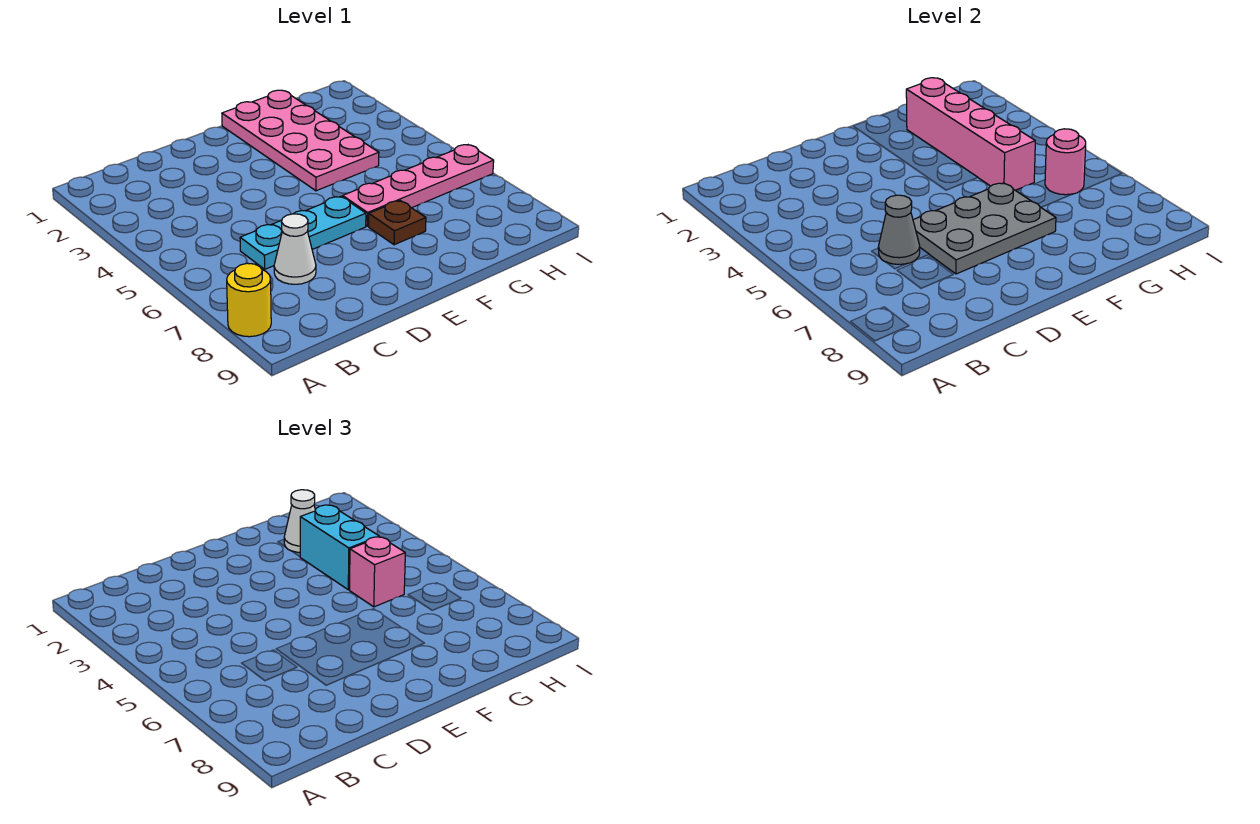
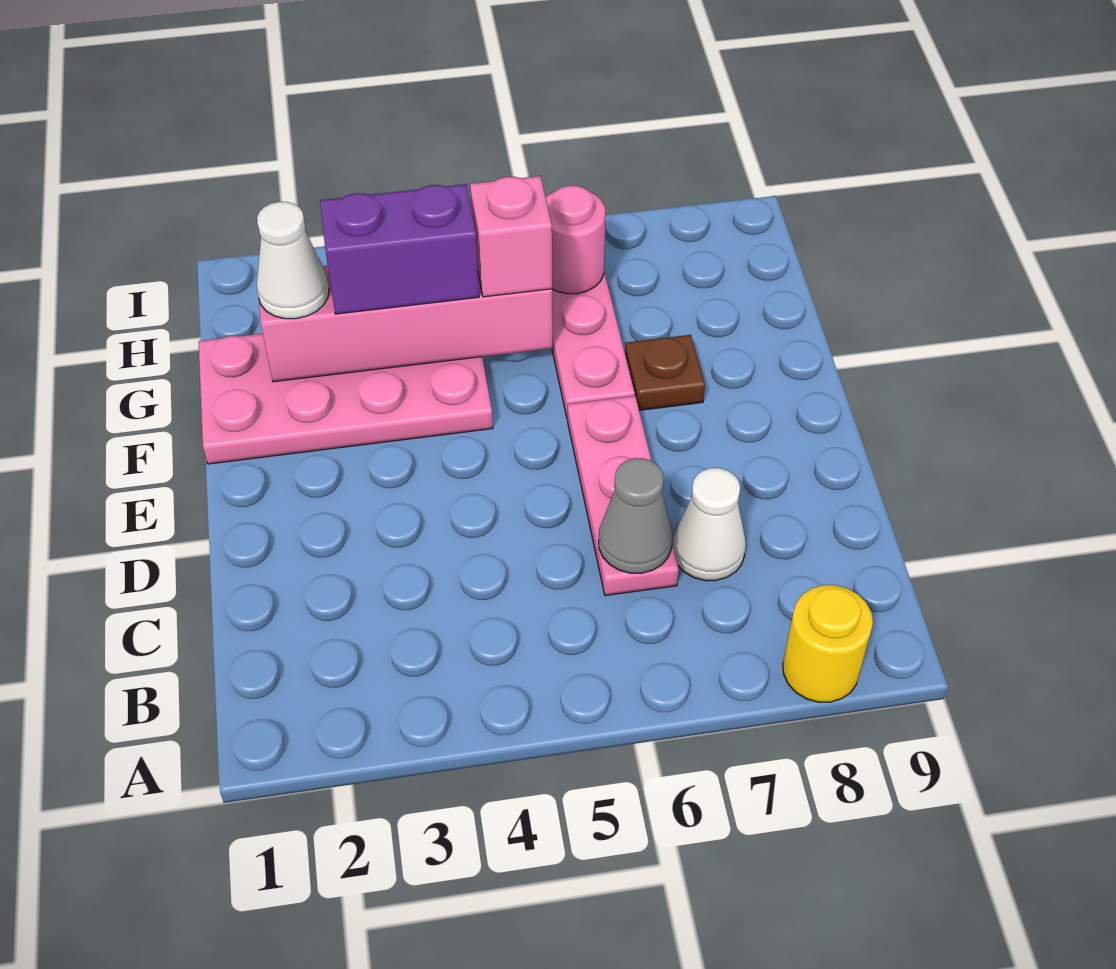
cyan 1x3 plate [240,196,366,269] -> pink 1x3 plate [568,396,679,596]
grey 2x3 plate [913,183,1056,274] -> none
cyan 1x2 brick [300,505,379,590] -> purple 1x2 brick [320,184,479,314]

